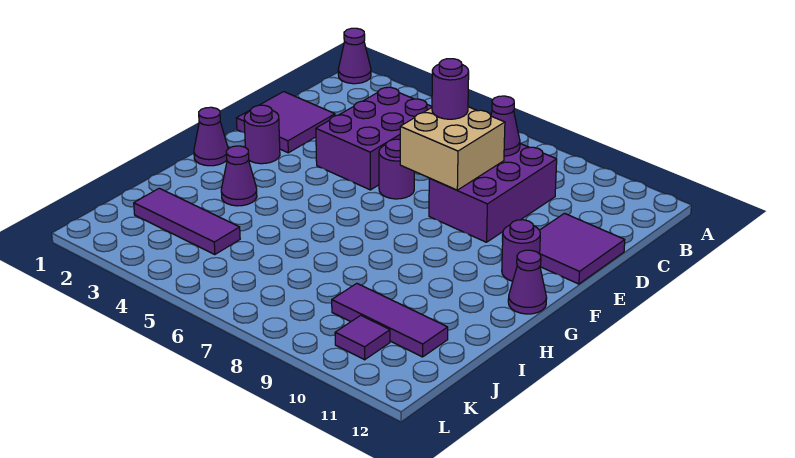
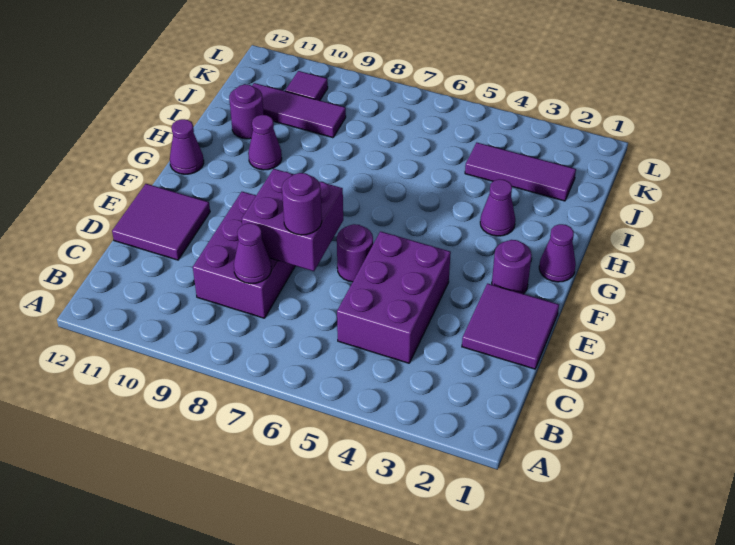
purple 1x1 cone [338,28,371,84] -> purple 1x1 cone moved to [248,115,282,170]
tan 2x2 brick [400,107,505,190] -> purple 2x2 brick [242,169,343,271]
purple 1x1 round brick [502,220,540,281] -> purple 1x1 round brick moved to [229,84,264,139]

